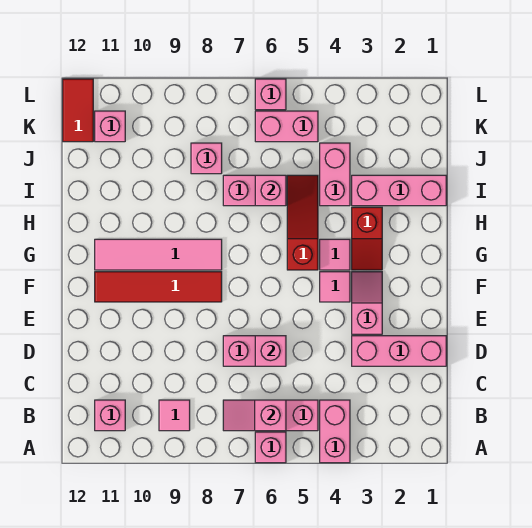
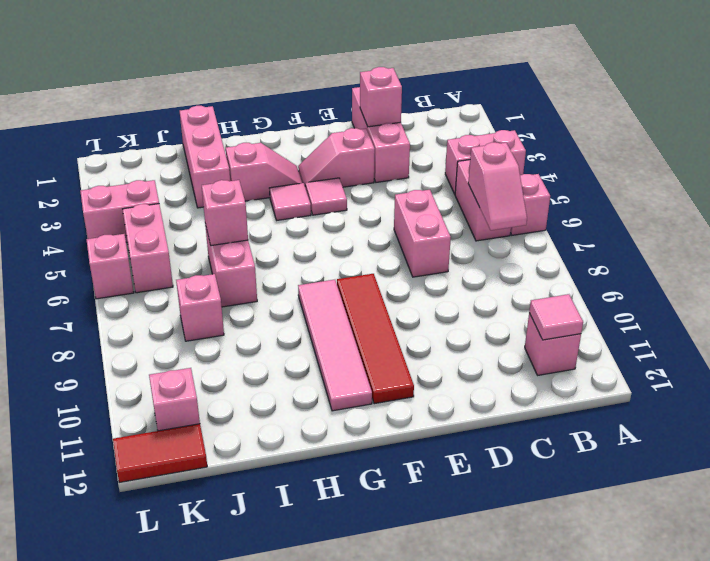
pink 1x1 tile [159,400,190,431] -> pink 1x1 tile moved to [529,294,583,340]
pink 1x1 brick [255,336,286,366] -> pink 1x1 brick moved to [360,67,402,127]
red 1x2 slope [352,207,382,270] -> pink 1x2 slope [226,143,302,201]
red 1x3 slope [287,175,318,270] -> none
pink 1x2 brick [320,143,350,206] -> pink 1x2 brick moved to [80,180,159,242]

